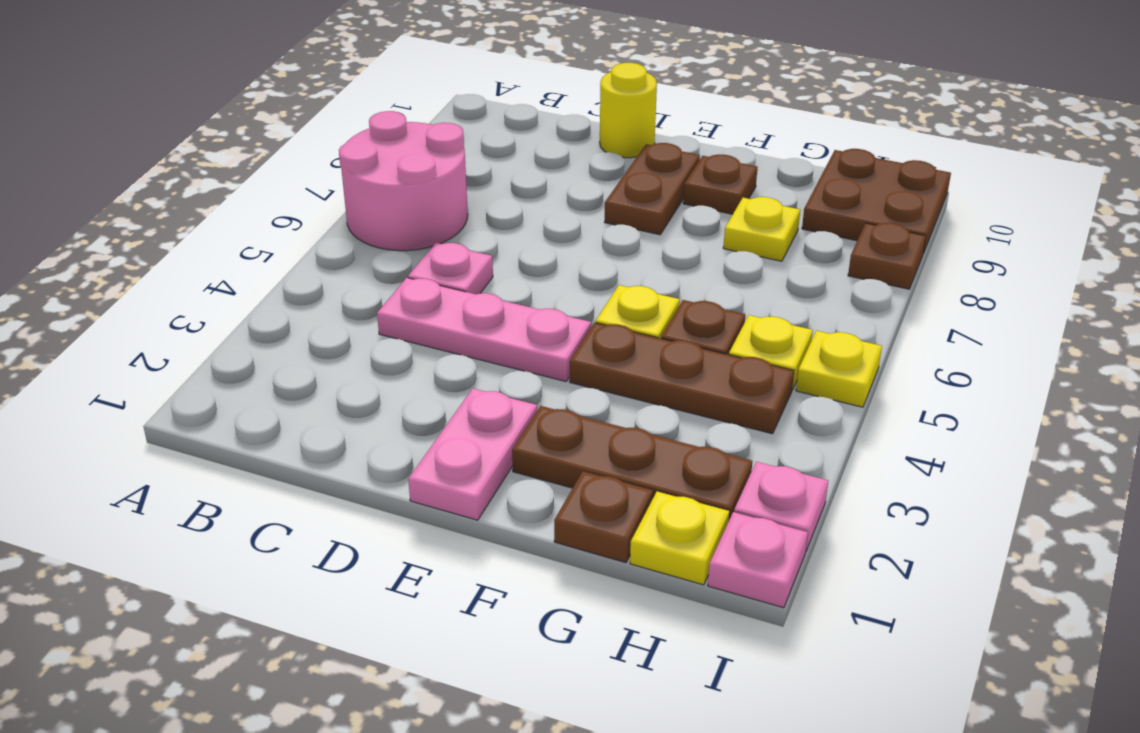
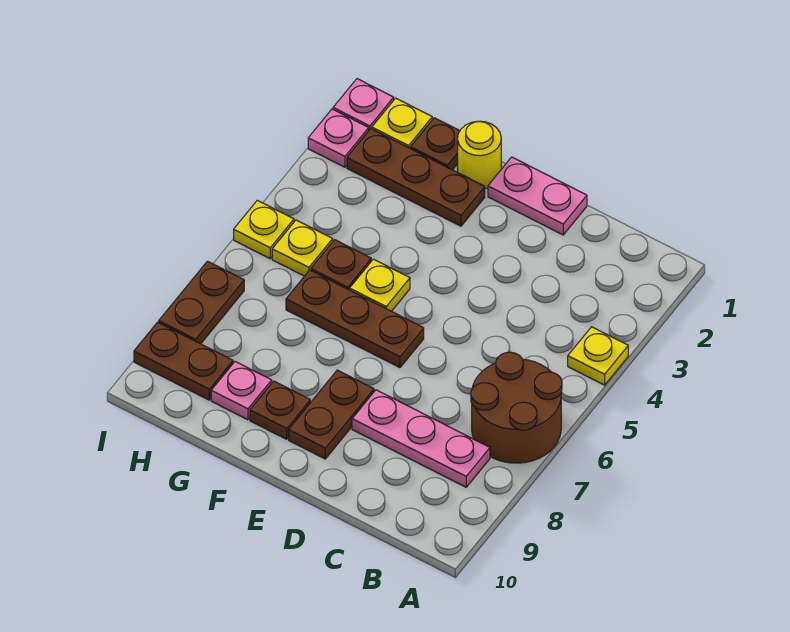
pink 2x2 round brick [339,111,468,251] -> brown 2x2 round brick [471,352,562,463]
pink 1x3 plate [377,278,591,381] -> pink 1x3 plate moved to [352,390,490,487]
pink 1x1 plate [408,243,493,294] -> pink 1x1 plate moved to [211,362,272,420]
yellow 1x1 round brick [600,63,657,158] -> yellow 1x1 round brick moved to [458,121,501,189]
pink 1x2 plate [408,388,537,520] -> pink 1x2 plate turned to [488,157,587,235]
brown 1x3 plate [570,323,794,434] -> brown 1x3 plate moved to [286,270,424,368]
yellow 1x1 plate [723,197,800,261] -> yellow 1x1 plate moved to [568,327,628,385]
brown 2x2 plate [802,149,951,254] -> brown 1x2 plate [134,322,233,400]
brown 1x1 plate [848,223,926,289] -> brown 1x2 plate [159,261,244,344]

